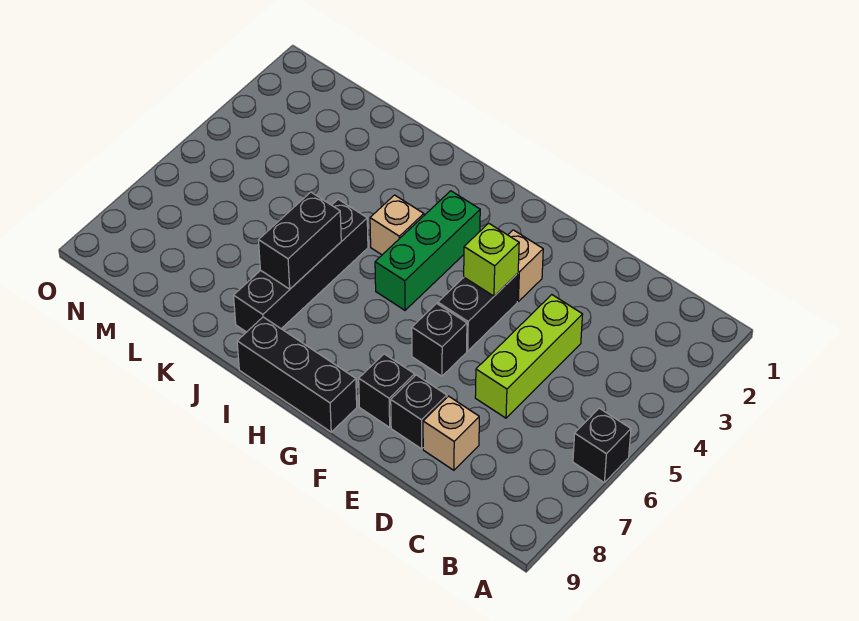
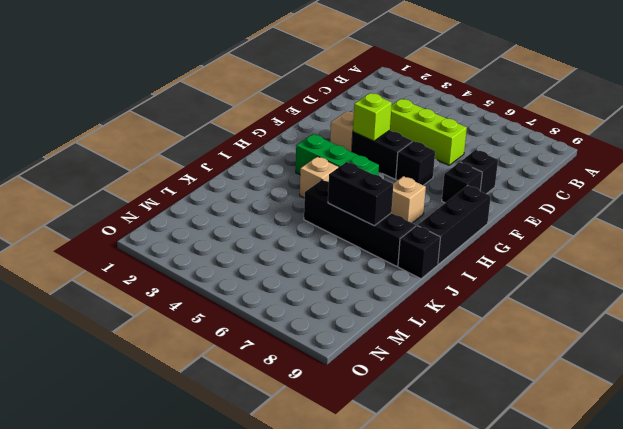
black 1x1 brick [573,408,631,482] -> black 1x1 brick moved to [398,226,441,279]
tan 1x1 brick [423,396,479,470] -> tan 1x1 brick moved to [391,176,426,223]

